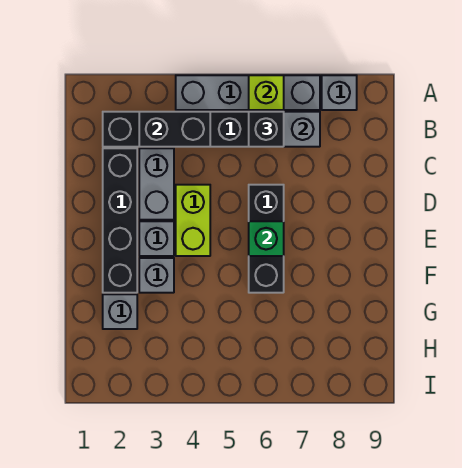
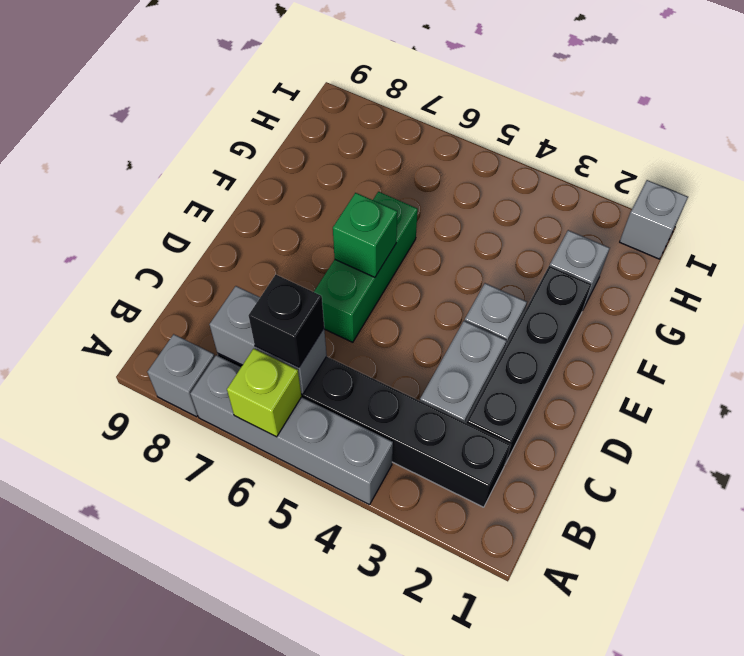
black 1x2 brick [139,112,210,147] -> none
lime 1x2 brick [176,185,210,256] -> none
black 1x3 brick [249,185,284,293] -> green 1x3 brick [314,192,418,342]
grey 1x1 brick [139,258,174,293] -> grey 1x1 brick moved to [620,180,688,259]

